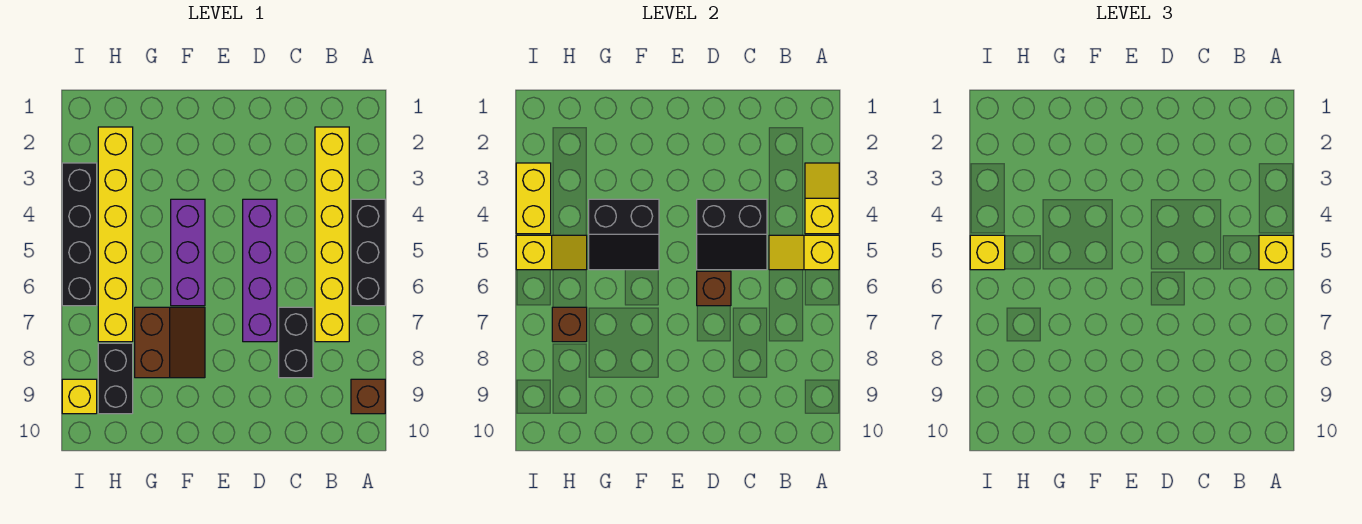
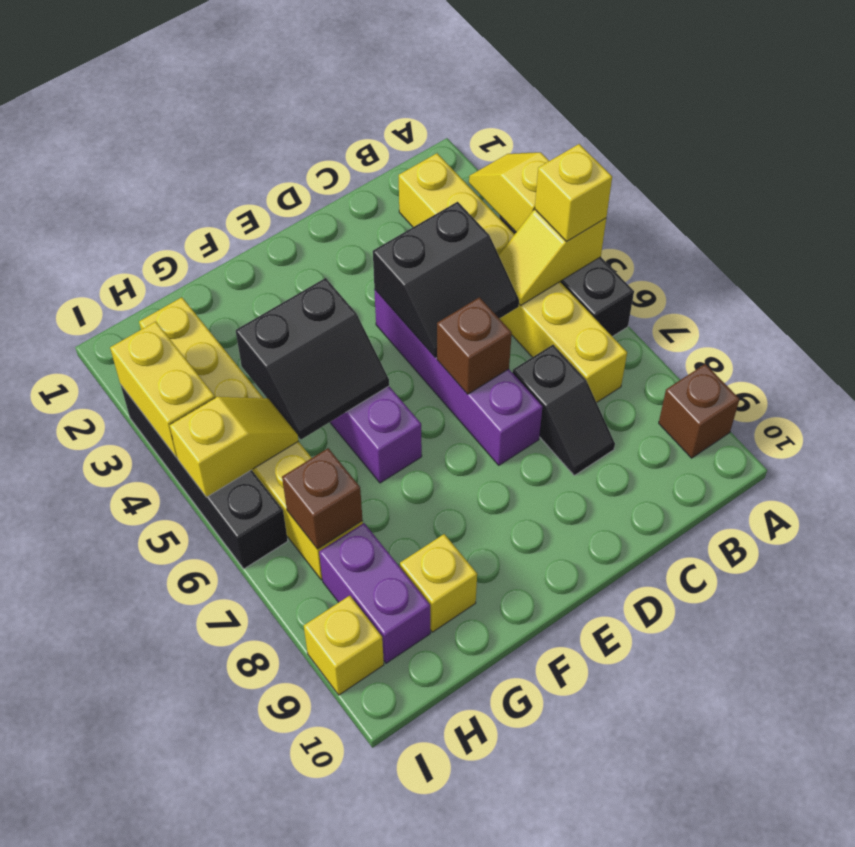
black 1x2 brick [279,307,313,378] -> black 1x2 slope [512,345,615,475]
brown 2x2 slope [135,307,205,378] -> none
black 1x2 brick [98,343,133,414] -> purple 1x2 brick [319,523,430,663]
yellow 1x1 brick [970,235,1005,270] -> yellow 1x1 brick moved to [400,534,477,632]

